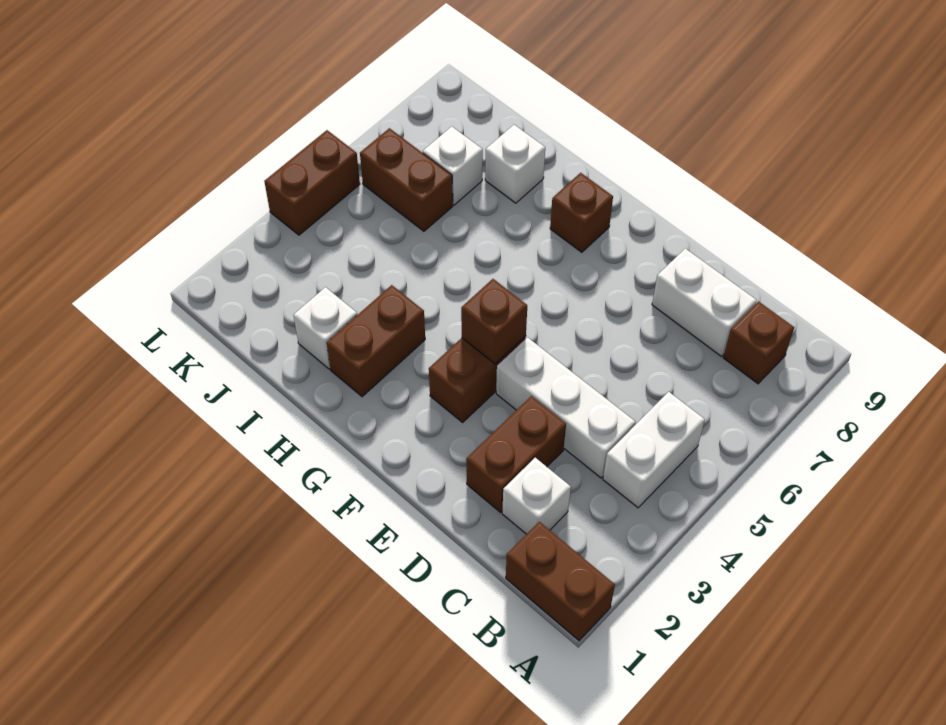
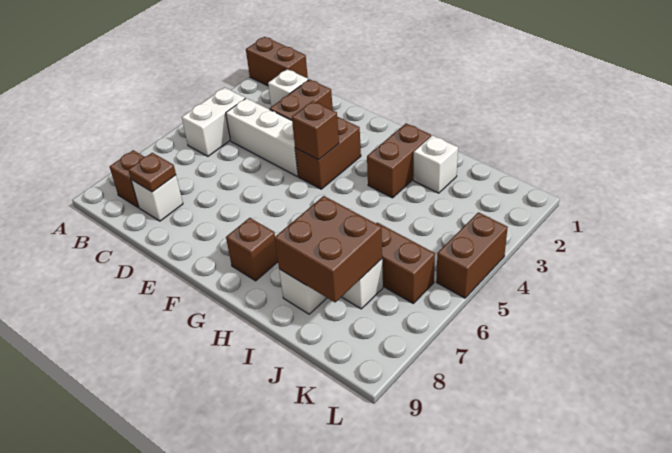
white 1x2 brick [652,248,756,356] -> white 1x1 brick [131,175,183,221]
none -> brown 1x1 plate [128,153,176,192]
none -> brown 2x2 brick [275,196,382,302]

